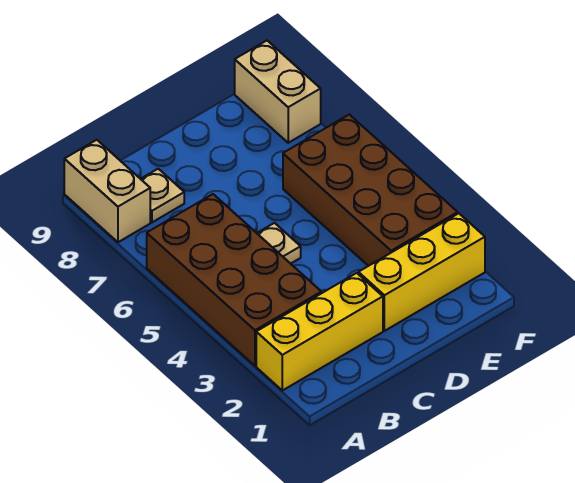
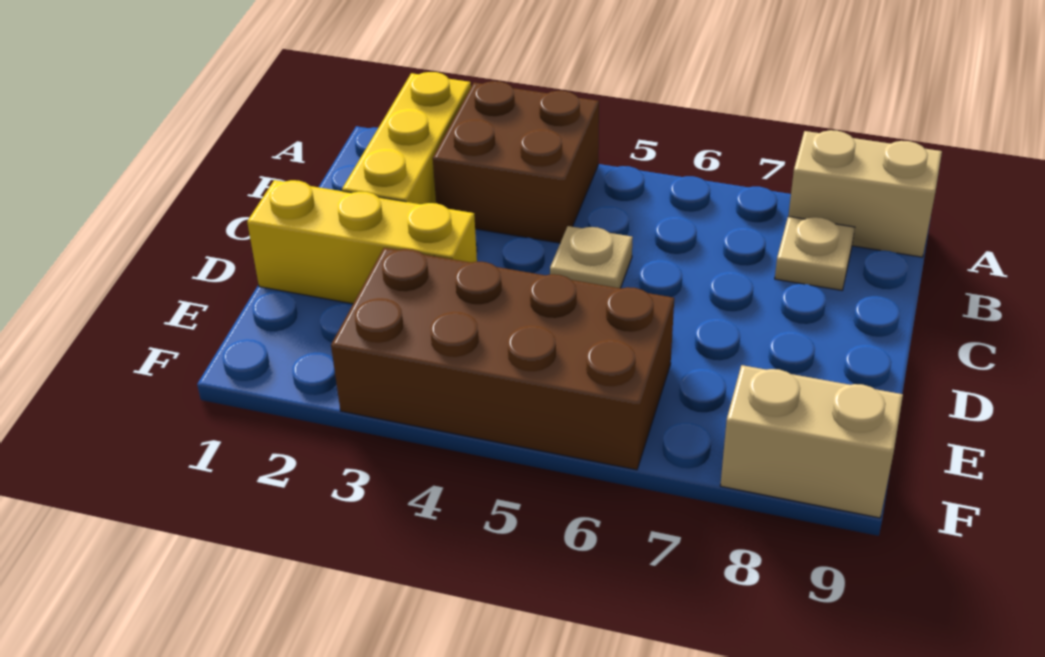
brown 2x4 brick [147,194,321,366] -> brown 2x2 brick [433,81,599,243]
yellow 1x3 brick [358,213,485,331] -> yellow 1x3 brick turned to [247,180,477,304]

